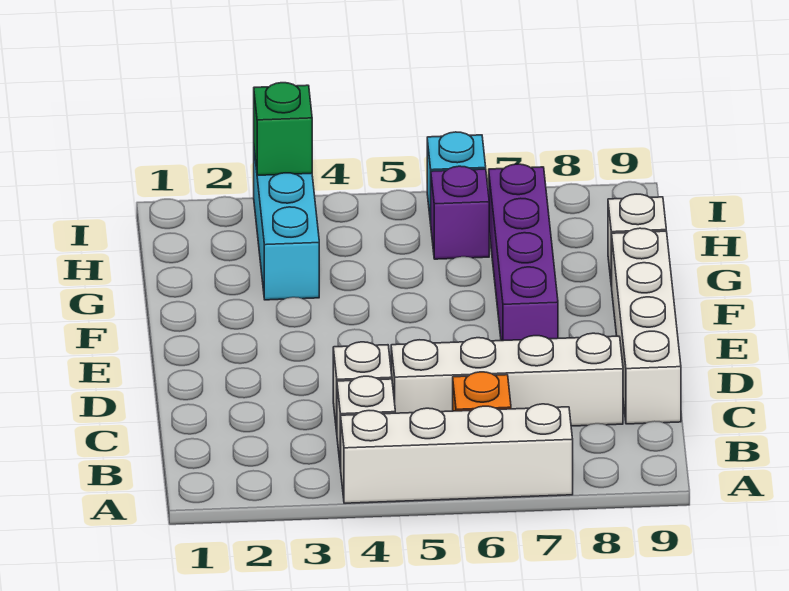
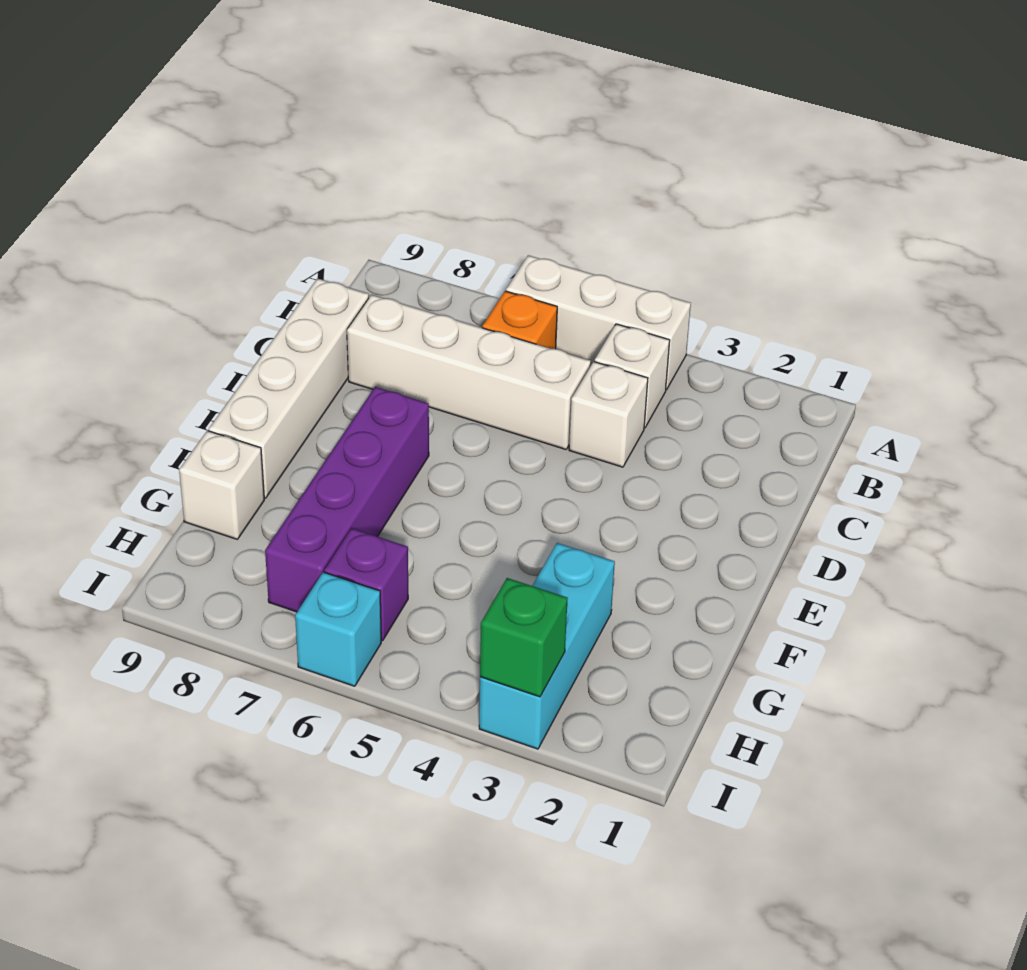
white 1x4 brick [341,404,573,503] -> white 1x3 brick [506,255,691,390]

